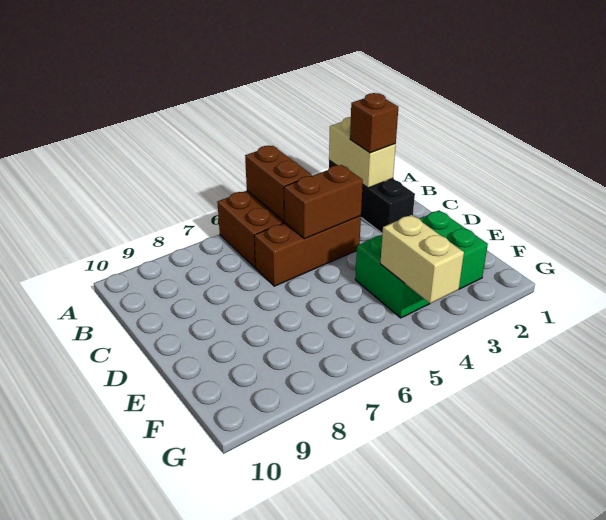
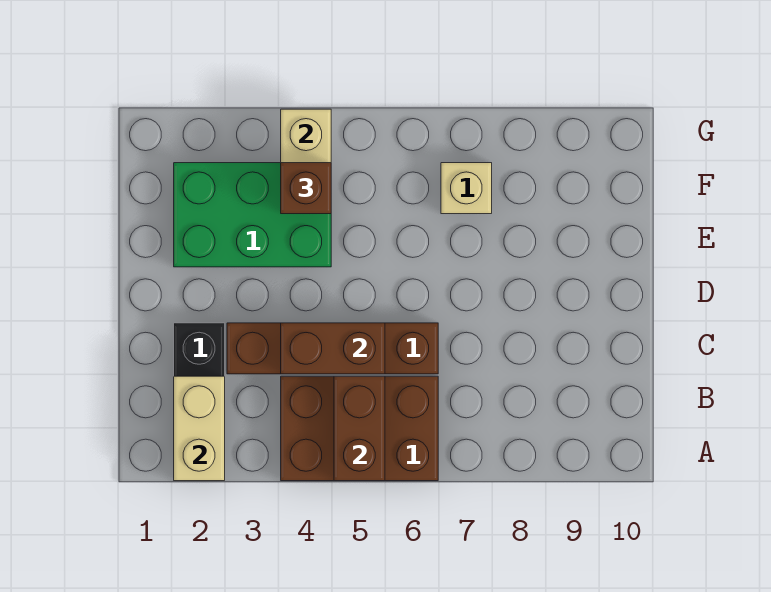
brown 1x1 brick [350,93,398,153] -> brown 1x1 brick moved to [281,163,331,214]
brown 1x3 brick [254,216,361,286] -> brown 1x4 brick [227,323,438,374]
none -> tan 1x1 brick [441,163,492,214]

